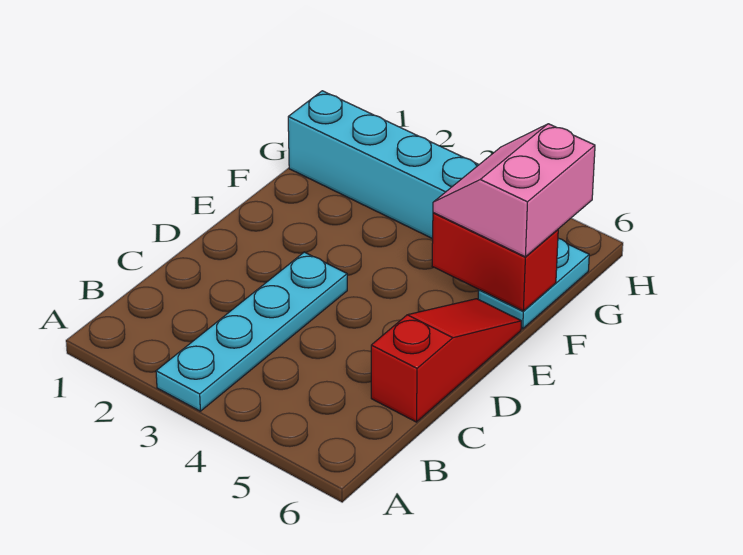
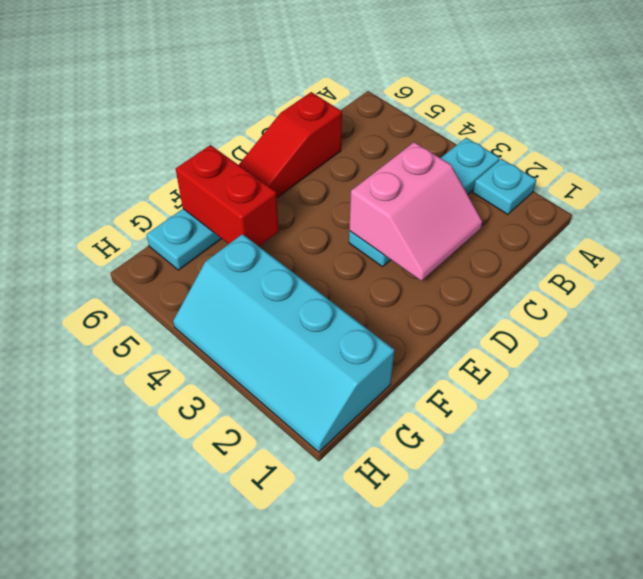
none -> cyan 1x1 plate [473,159,536,214]
pink 2x2 slope [433,124,595,257] -> pink 2x2 slope moved to [349,142,482,281]

